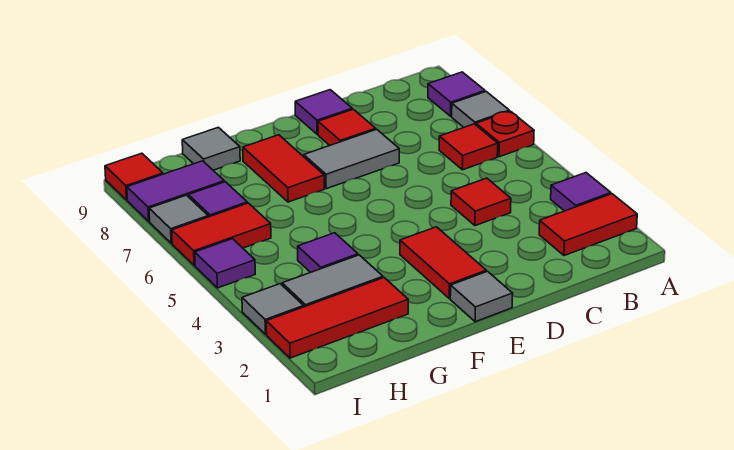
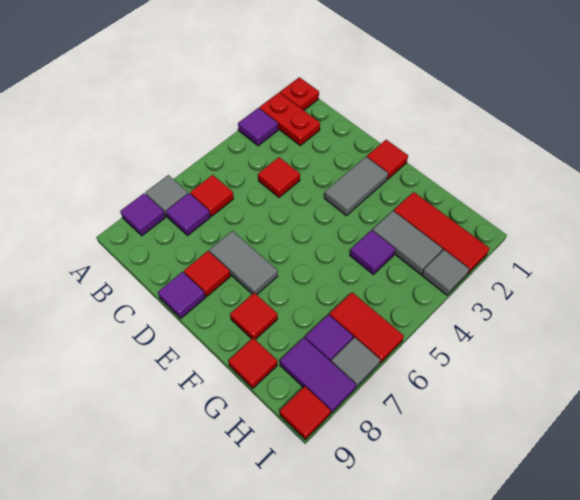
red 1x2 tile [539,194,637,256] -> red 1x2 plate [259,92,320,145]
red 1x1 plate [476,111,534,157] -> red 1x1 plate moved to [280,77,319,110]
grey 1x1 tile [450,271,513,322] -> red 1x1 tile [367,140,408,179]
red 1x2 tile [400,227,486,298] -> grey 1x2 tile [324,157,388,216]
red 1x2 tile [243,135,324,202] -> red 1x1 tile [230,293,278,340]
grey 1x1 tile [182,127,240,170] -> red 1x1 tile [228,338,277,388]
purple 1x1 tile [195,239,255,288] -> purple 1x1 tile moved to [166,193,210,235]

